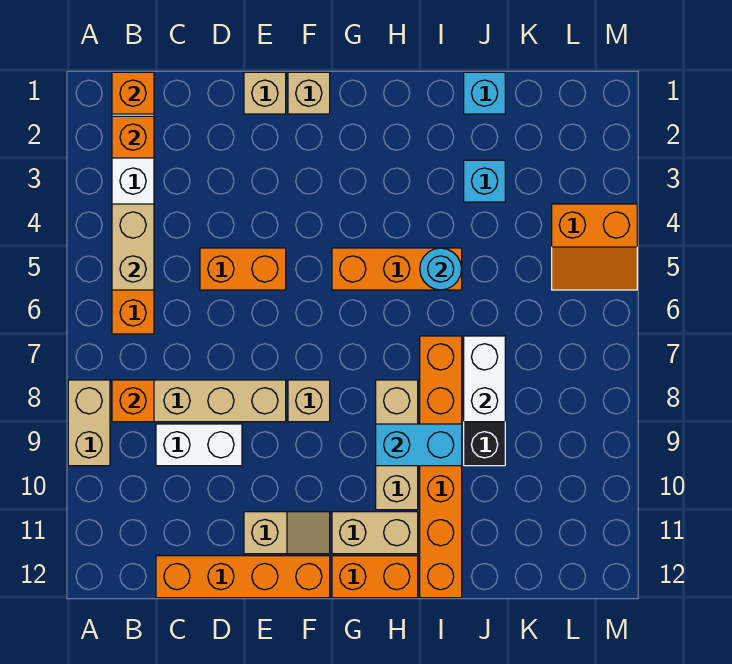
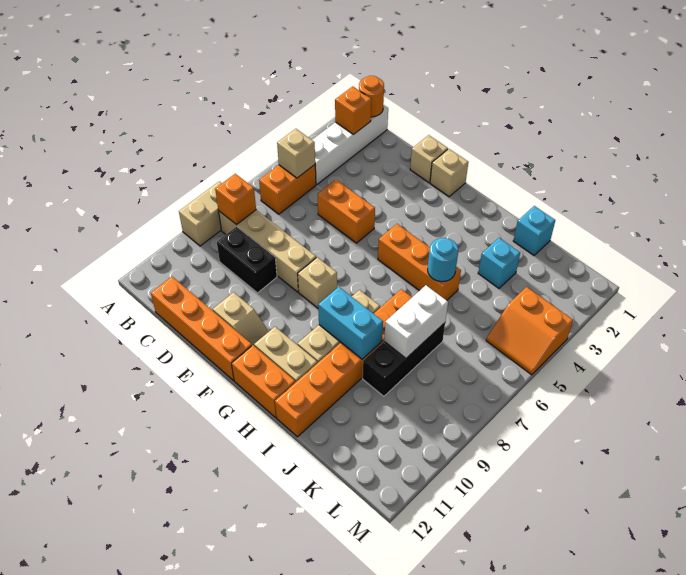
orange 1x1 brick [112,72,154,114] -> orange 1x1 round brick [359,76,384,117]
tan 1x2 brick [112,204,154,290] -> tan 1x1 brick [277,129,315,178]
white 1x2 brick [156,424,242,466] -> black 1x2 brick [217,227,277,293]

